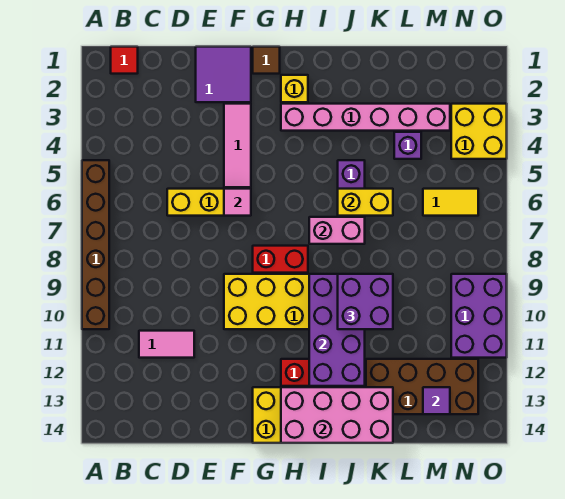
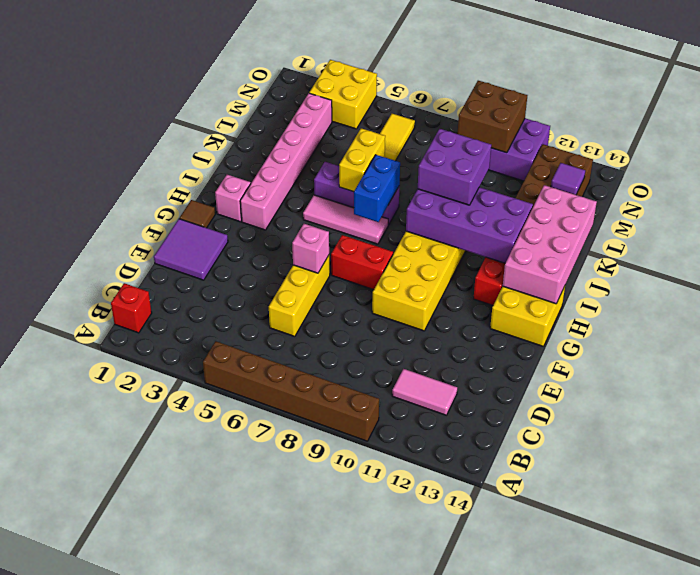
red 1x1 tile [111,47,138,74] -> red 1x1 brick [111,283,152,333]
pink 1x2 tile [139,331,194,358] -> pink 1x2 tile turned to [392,369,457,415]
pink 1x3 tile [224,104,251,187] -> pink 1x3 tile moved to [303,195,388,244]
pink 1x1 tile [224,189,251,216] -> pink 1x1 brick [292,224,329,273]
red 1x2 brick [253,246,308,273] -> red 1x2 brick turned to [331,235,393,290]
yellow 1x1 brick [281,75,308,102] -> pink 1x1 brick [215,175,251,222]
pink 1x2 brick [309,217,365,244] -> blue 1x2 brick [354,155,400,222]
purple 1x1 brick [394,132,421,159] -> none
none -> brown 2x2 brick [458,81,527,153]

